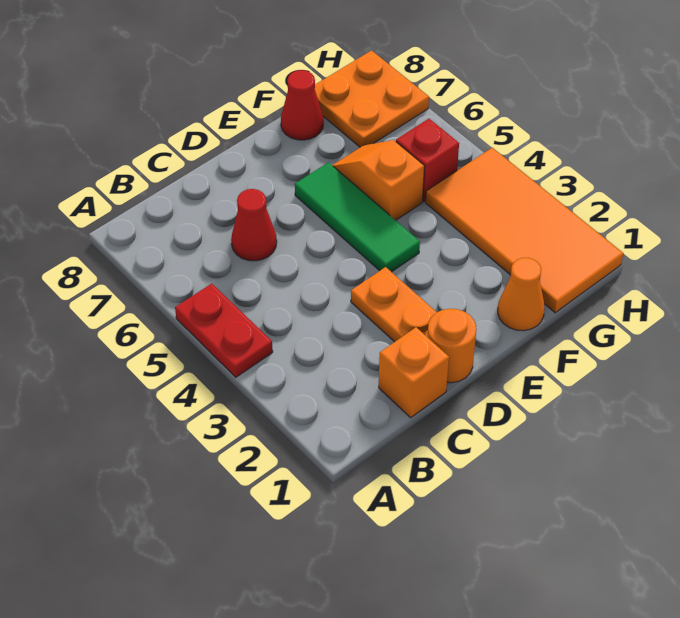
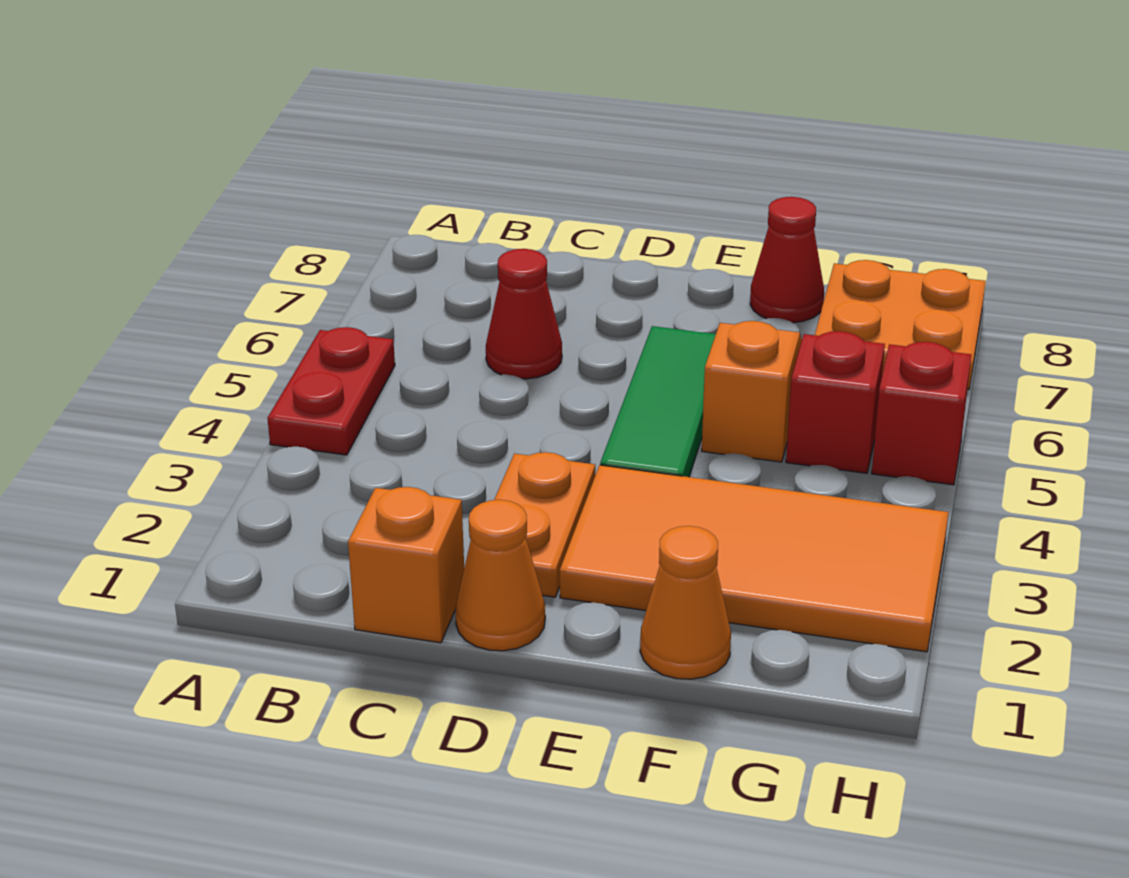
orange 1x1 round brick [428,309,476,383] -> orange 1x1 cone [455,500,545,651]
orange 2x4 tile [426,148,623,313] -> orange 2x4 tile turned to [560,465,949,652]
none -> red 1x1 brick [872,342,971,485]

